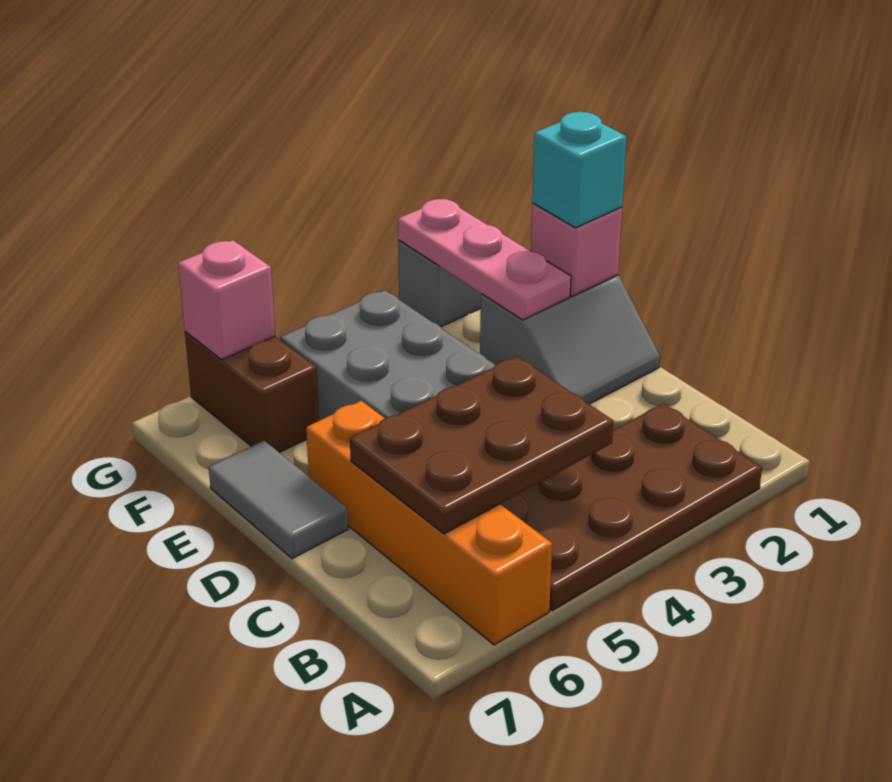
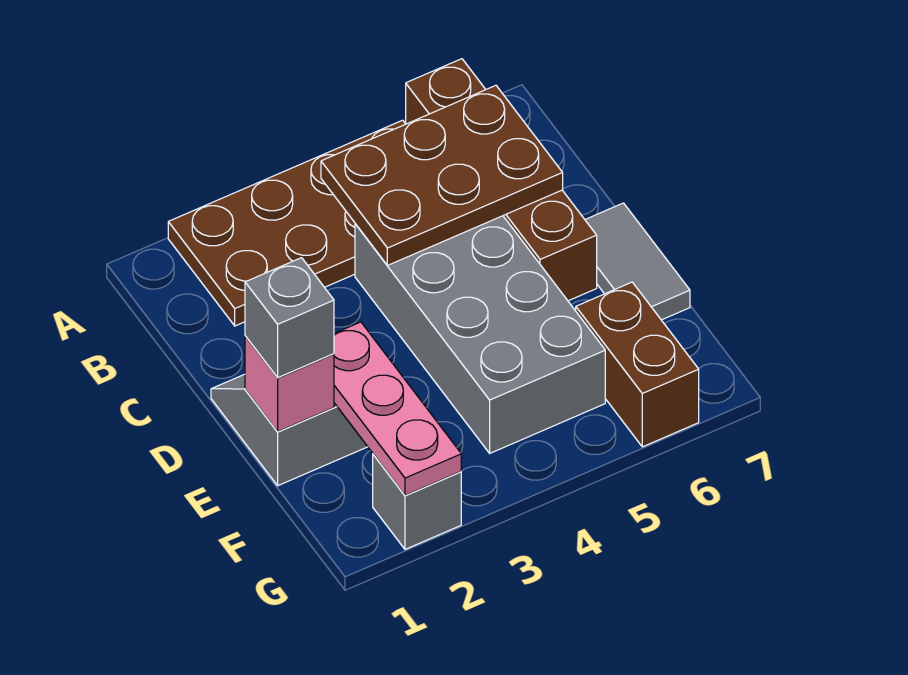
orange 1x4 brick [306,401,552,645] -> brown 1x4 brick [406,59,597,301]
cyan 1x1 brick [532,112,627,228] -> grey 1x1 brick [245,258,334,378]
pink 1x1 brick [178,240,276,360] -> none

